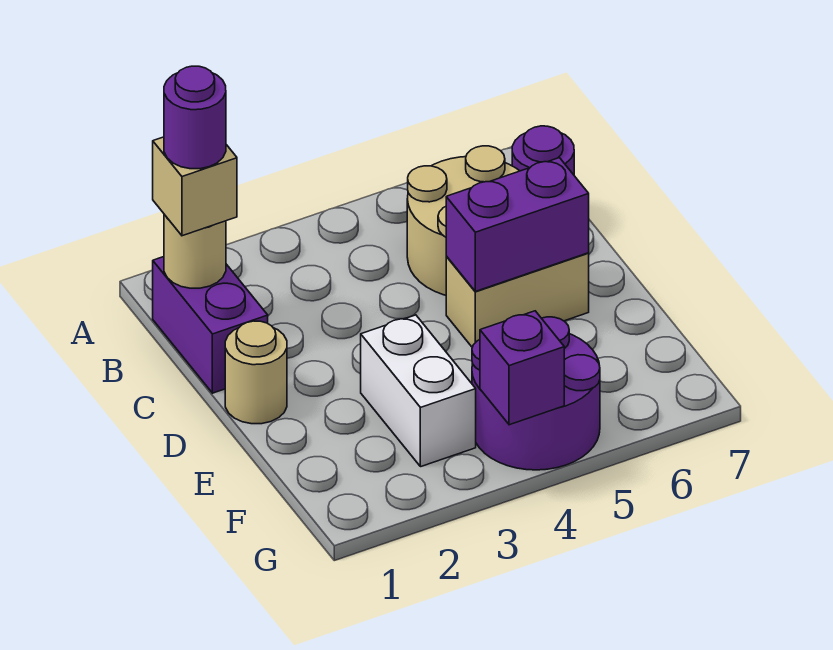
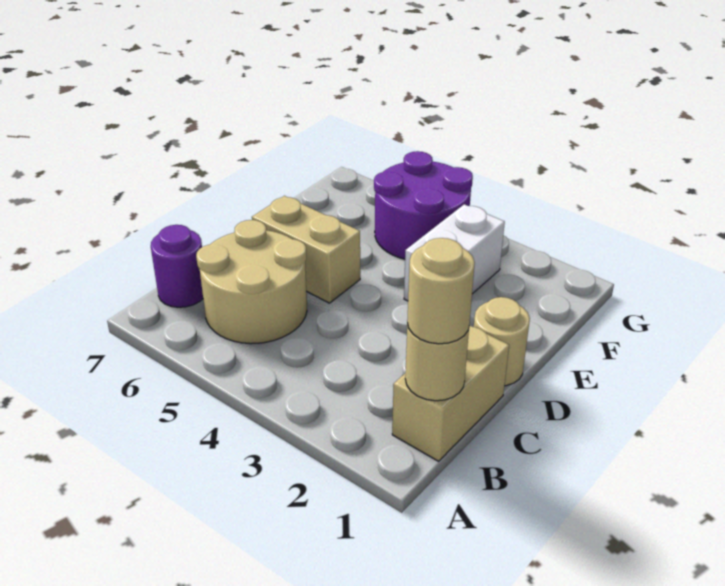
purple 1x2 brick [153,257,268,393] -> tan 1x2 brick [392,325,509,461]
tan 1x1 brick [153,137,237,236] -> tan 1x1 round brick [407,238,475,344]
purple 1x1 round brick [164,66,226,169] -> none
purple 1x2 brick [446,158,589,291] -> none
purple 1x1 brick [480,311,564,425] -> none

